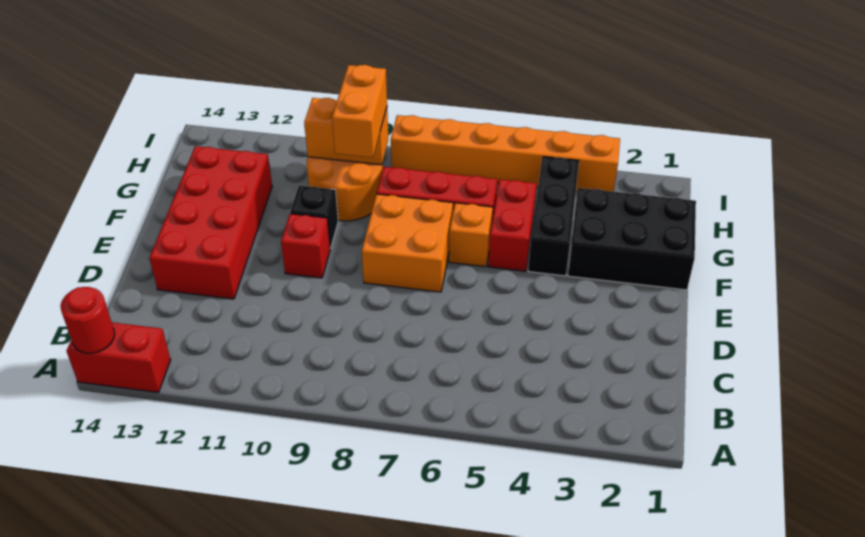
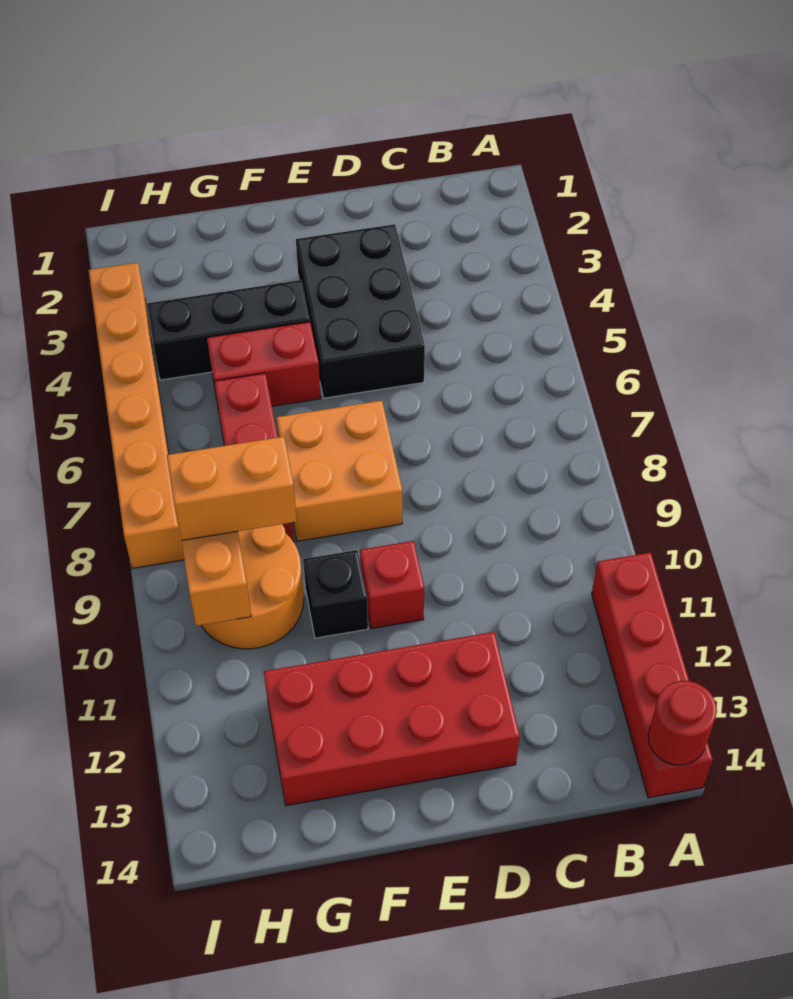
red 1x2 brick [67,322,171,393] -> red 1x4 brick [592,552,713,798]
black 2x3 brick [568,188,696,290] -> black 2x3 brick moved to [296,224,425,398]
orange 1x1 brick [449,203,493,267] -> none

